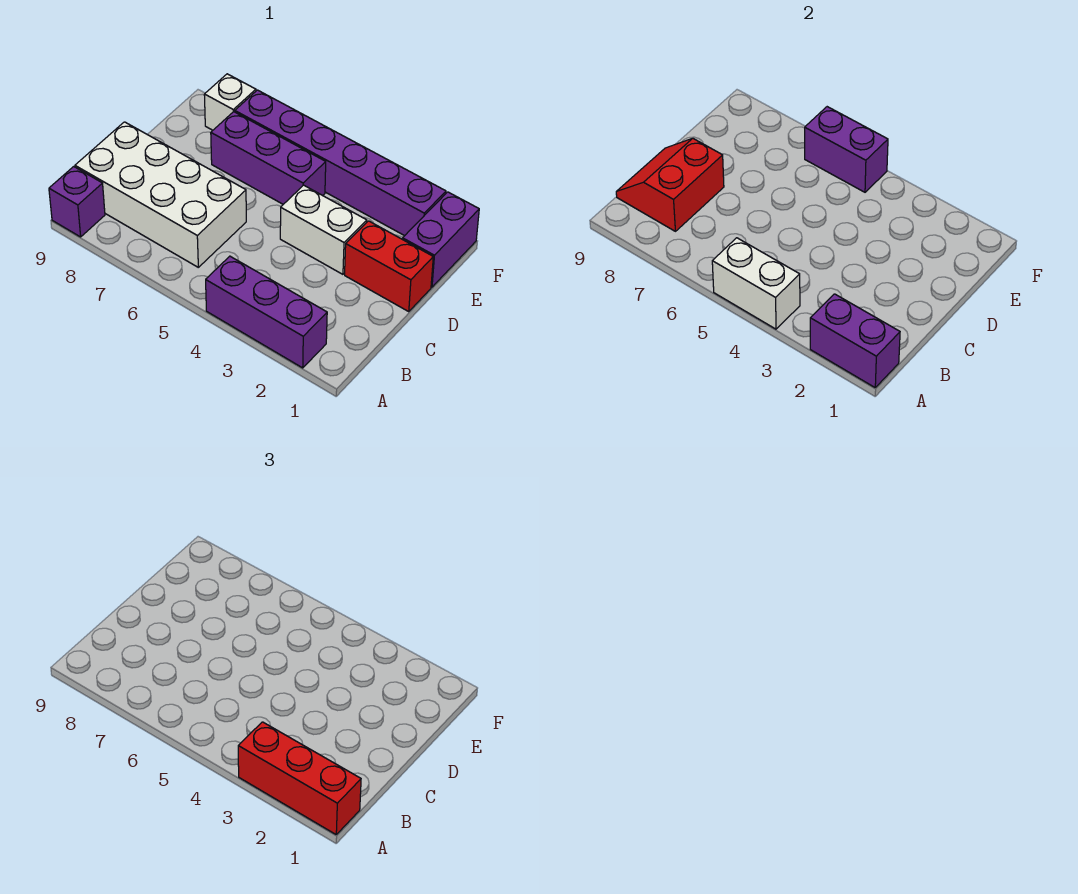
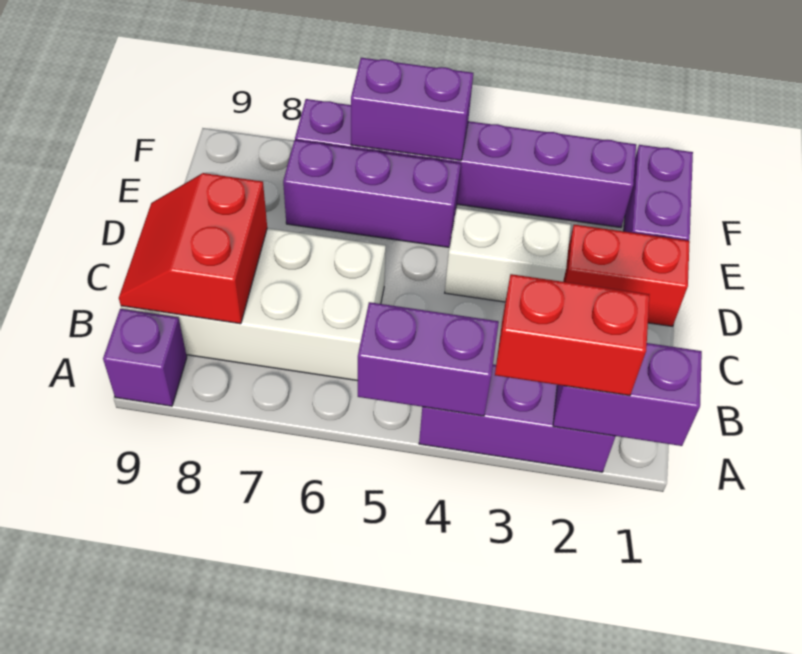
red 1x3 brick [238,722,361,834] -> red 1x2 brick [495,274,649,396]
white 1x2 brick [712,238,800,329] -> purple 1x2 brick [358,302,499,416]
white 1x1 brick [204,74,256,130] -> none

